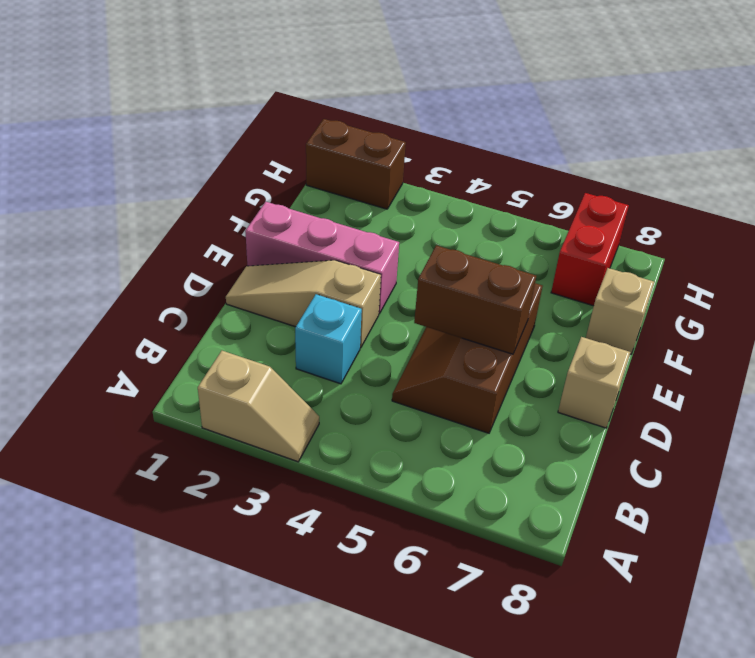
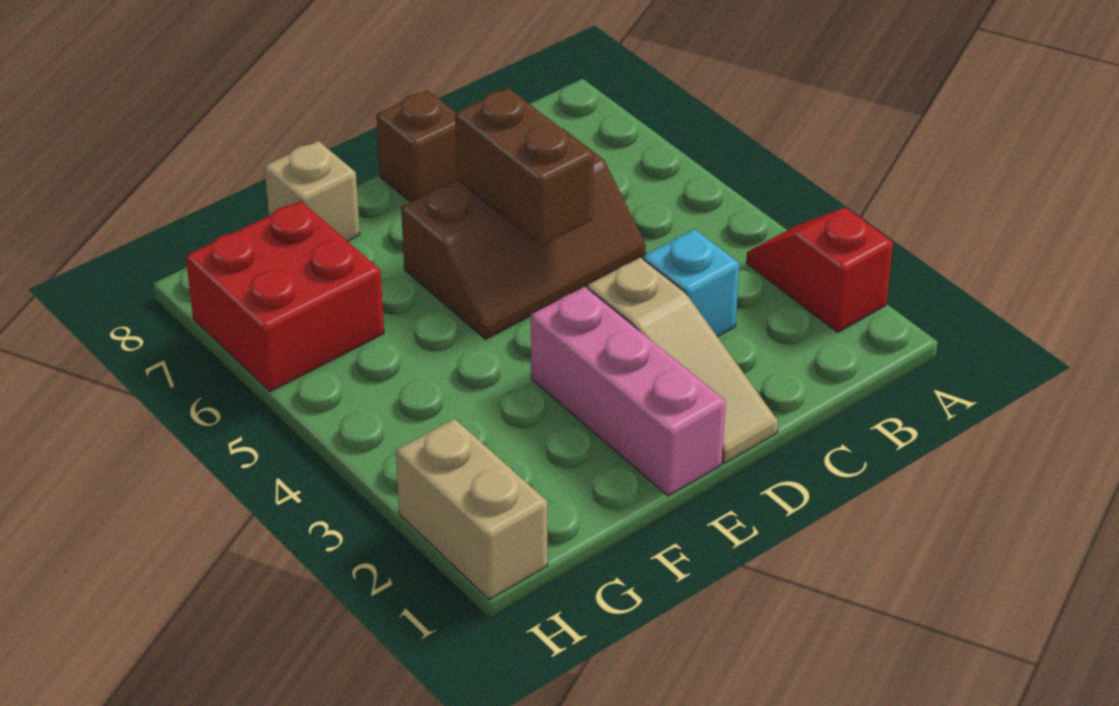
tan 1x2 slope [198,351,319,462] -> red 1x2 slope [746,208,893,332]
tan 1x1 brick [558,337,630,428] -> brown 1x1 brick [376,90,457,202]
red 1x2 brick [551,193,629,306] -> red 2x2 brick [186,201,384,392]
brown 1x2 brick [306,119,406,209] -> tan 1x2 brick [396,419,548,599]

